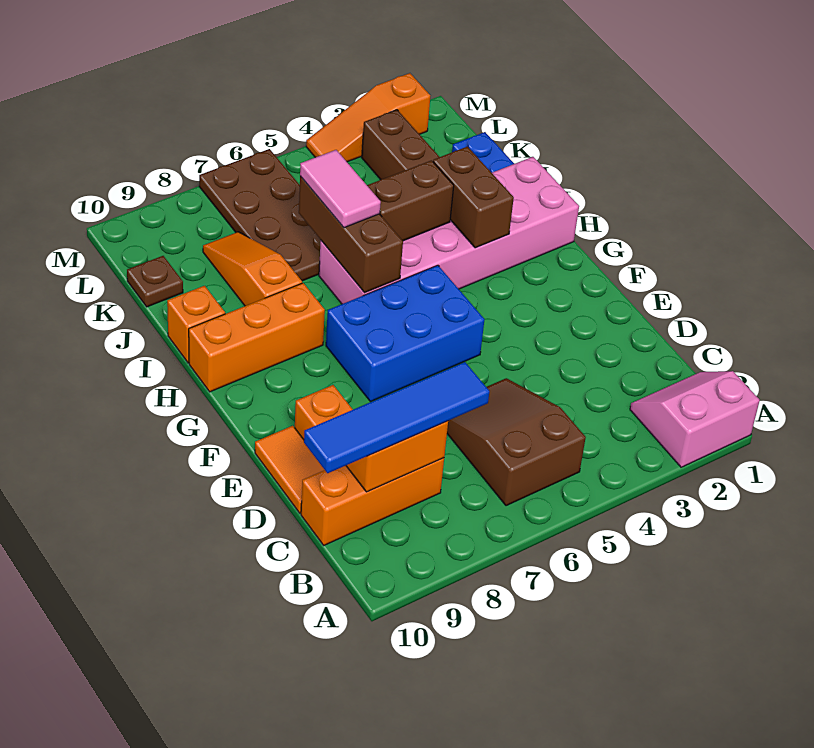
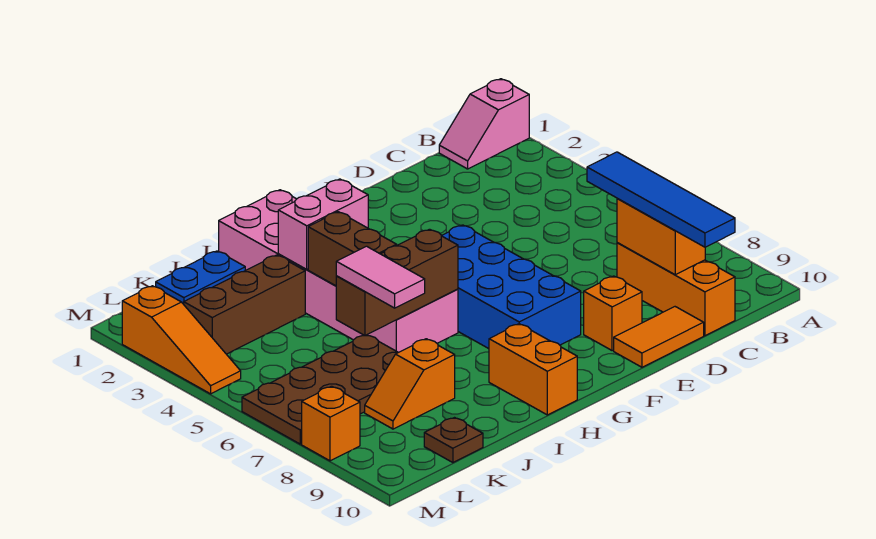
pink 2x2 slope [630,371,760,467] -> pink 1x2 slope [439,79,529,169]
brown 2x3 slope [447,378,586,506] -> none
blue 2x3 brick [326,265,484,402] -> blue 2x4 brick [442,225,581,349]
brown 1x2 brick [433,146,514,248] -> pink 1x2 brick [278,179,368,269]
orange 1x3 brick [189,283,325,392] -> orange 1x2 brick [489,324,577,415]
pink 1x2 tile [300,150,381,228] -> pink 1x2 tile turned to [336,246,425,308]
orange 1x3 slope [203,232,302,306] -> orange 1x2 slope [365,339,455,429]
orange 1x1 brick [167,286,225,363] -> orange 1x1 brick moved to [302,386,360,461]

